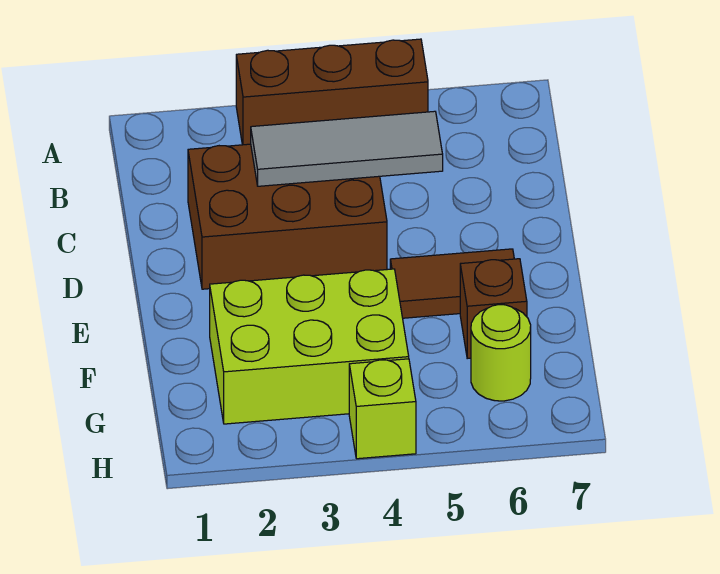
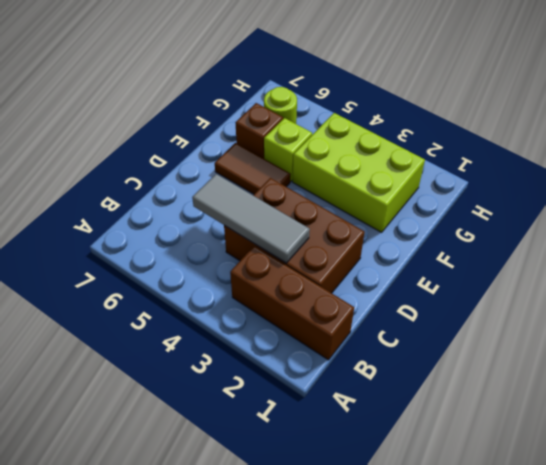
brown 1x3 brick [236,39,428,145] -> brown 1x3 brick moved to [230,246,354,360]
lime 1x1 brick [349,359,416,459] -> lime 1x1 brick moved to [264,118,312,181]

